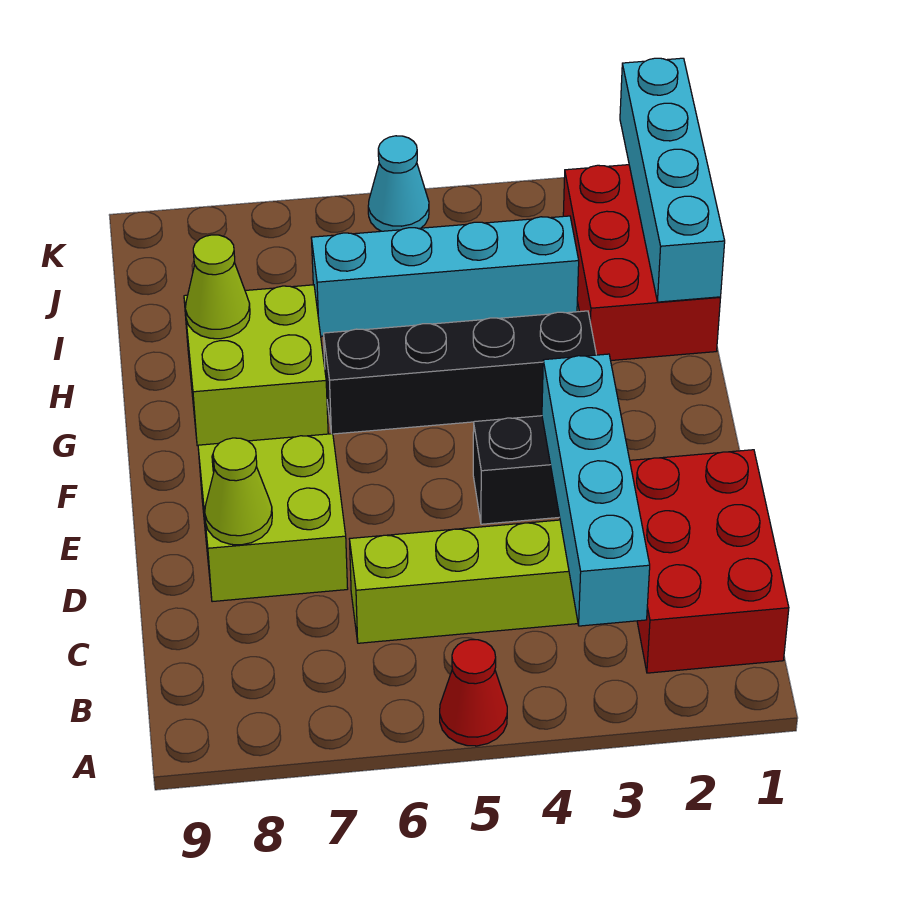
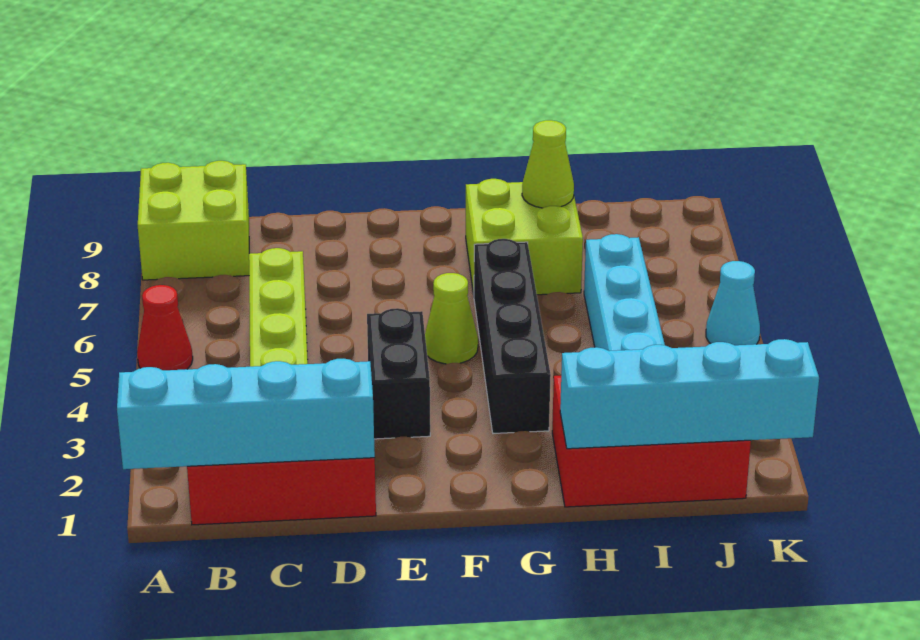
cyan 1x4 brick [542,354,650,626] -> cyan 1x4 brick moved to [117,359,375,469]
lime 2x2 brick [198,434,348,602] -> lime 2x2 brick moved to [138,161,249,280]
lime 1x1 cone [205,438,272,545] -> lime 1x1 cone moved to [425,273,478,364]

